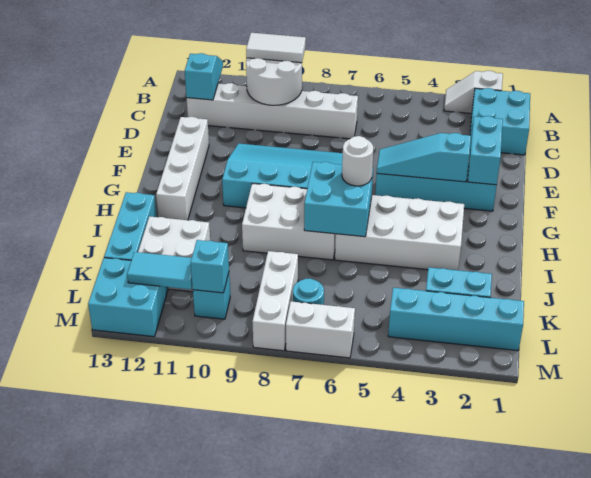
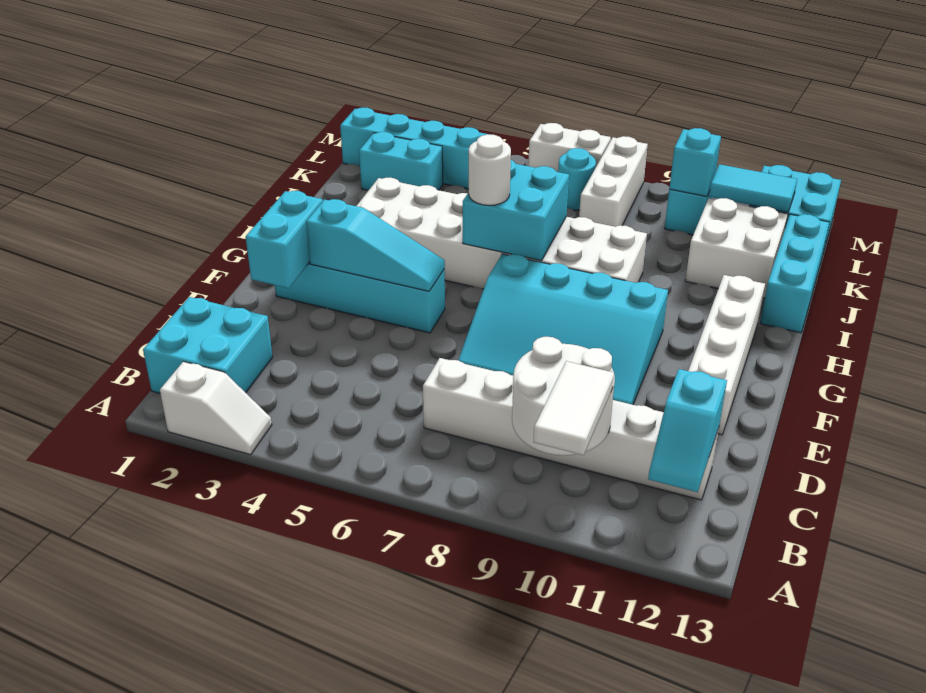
white 1x2 tile [246,33,306,63] -> white 1x2 tile turned to [533,361,614,455]

